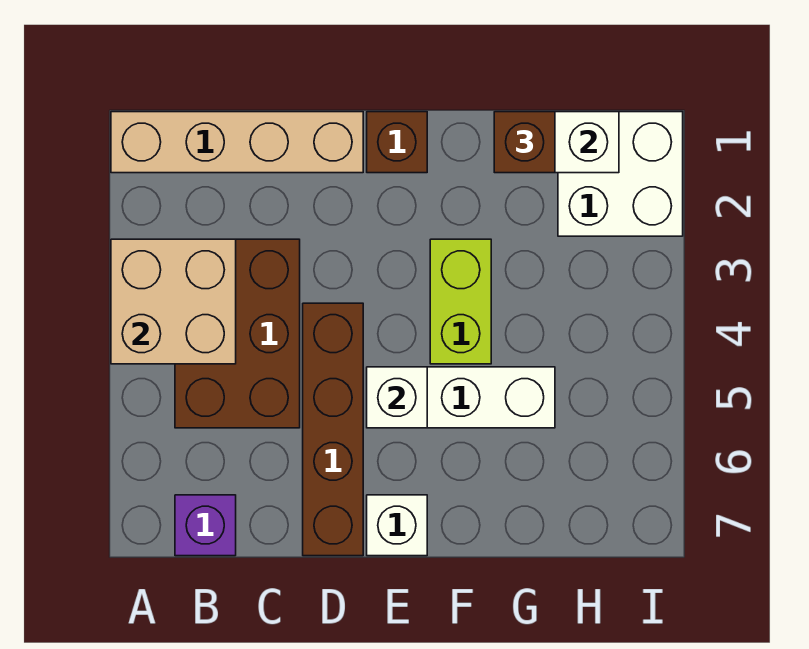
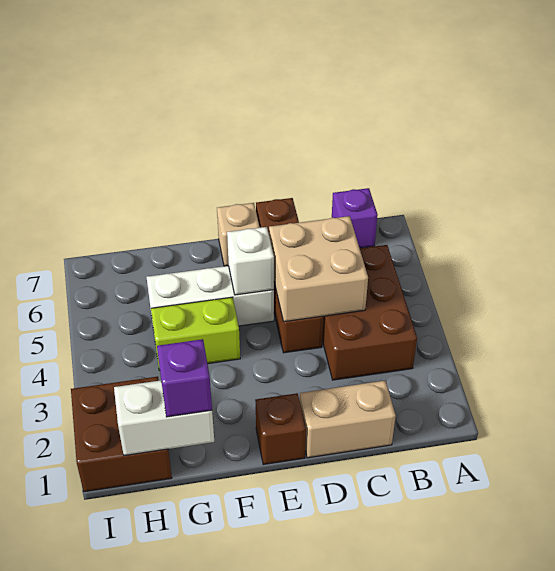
tan 1x4 brick [111,112,363,173] -> tan 1x2 brick [300,381,396,458]
tan 2x2 brick [111,239,236,364] -> tan 2x2 brick moved to [269,216,368,322]
white 1x1 brick [367,495,427,556] -> tan 1x1 brick [217,203,260,266]
lime 1x2 brick [430,239,491,364] -> lime 1x2 brick turned to [151,297,240,370]
brown 1x1 brick [494,112,555,173] -> purple 1x1 brick [157,339,212,417]
white 2x2 brick [558,112,683,236] -> brown 2x2 brick [71,377,172,492]

